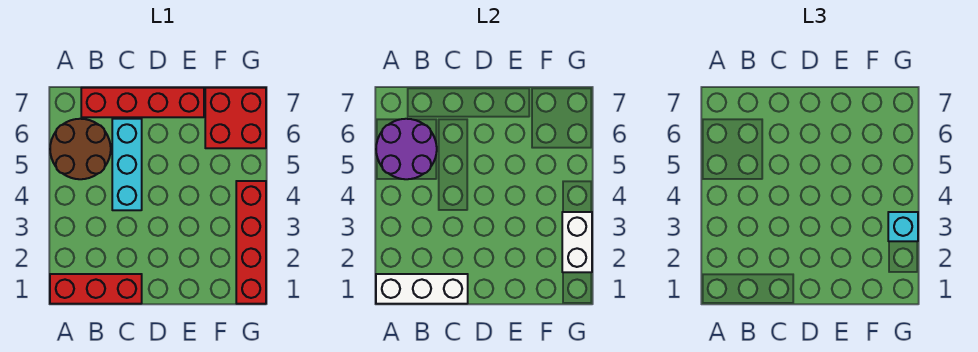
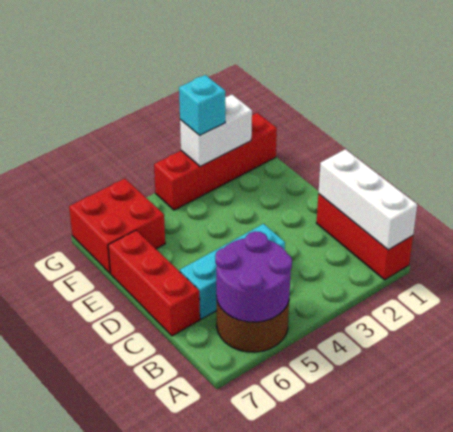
red 1x4 brick [81,88,204,117] -> red 1x3 brick [108,230,200,336]

